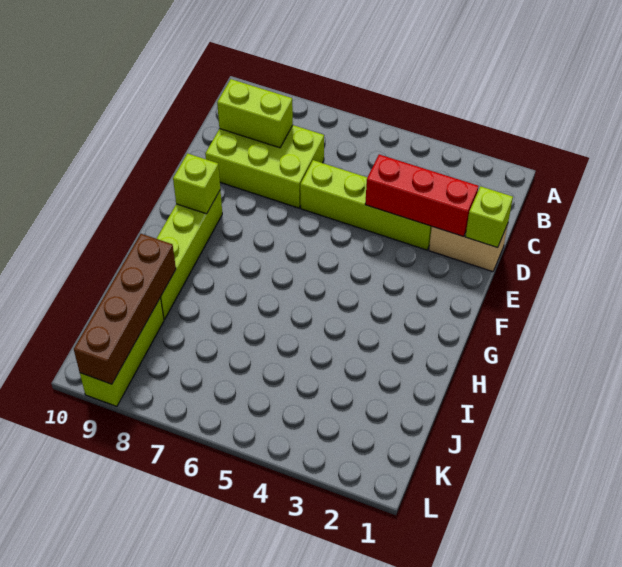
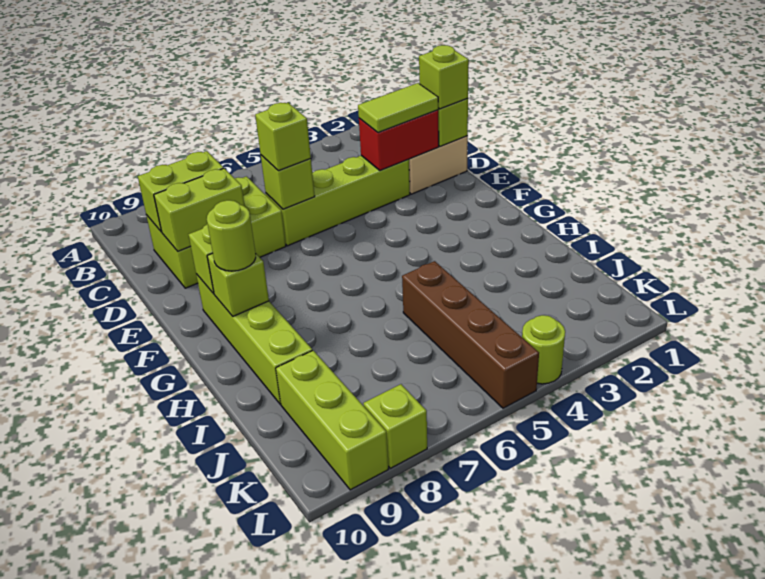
none -> lime 1x1 brick [419,45,469,109]
red 1x3 brick [365,154,478,237] -> red 1x2 brick [359,110,439,171]
none -> lime 1x2 tile [358,83,438,133]
none -> lime 1x1 brick [261,155,315,209]
none -> lime 1x1 brick [255,103,311,171]
none -> lime 1x2 brick [154,168,245,251]
none -> lime 1x1 brick [207,253,269,316]
none -> lime 1x1 round brick [207,200,256,271]
brown 1x4 brick [74,234,176,384] -> brown 1x4 brick moved to [402,261,539,408]
none -> lime 1x1 round brick [522,315,565,384]
none -> lime 1x1 brick [363,384,427,468]

